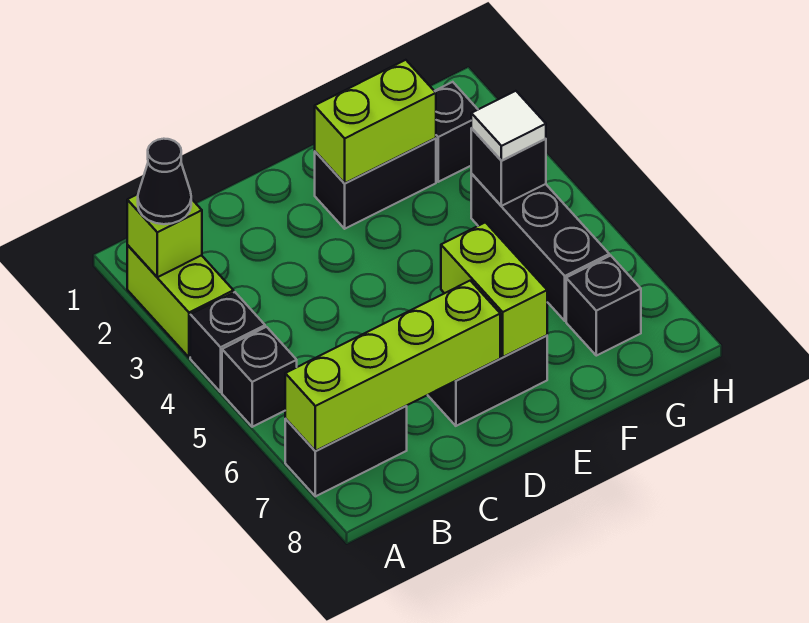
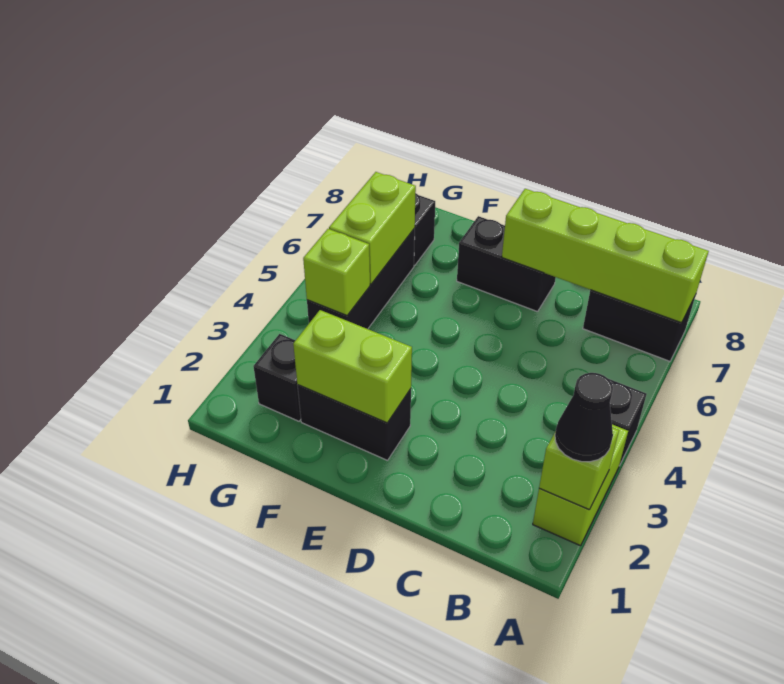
black 1x1 brick [222,327,297,427] -> none
lime 1x2 brick [441,222,547,357] -> lime 1x2 brick moved to [329,172,416,284]
black 1x1 brick [471,128,546,206] -> lime 1x1 brick [303,229,370,315]
white 1x1 tile [471,91,546,161] -> none

